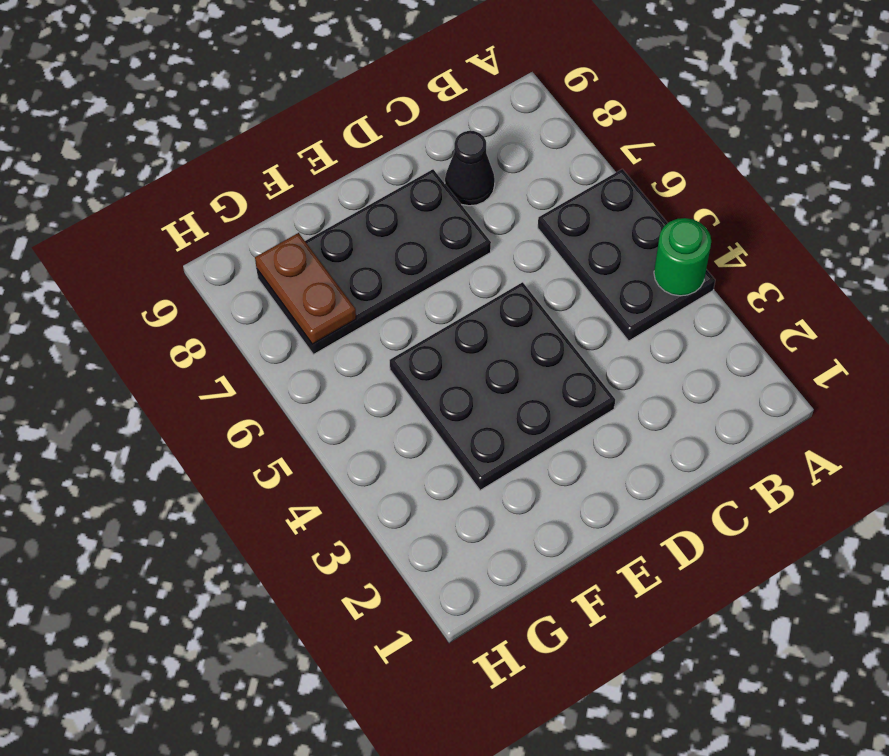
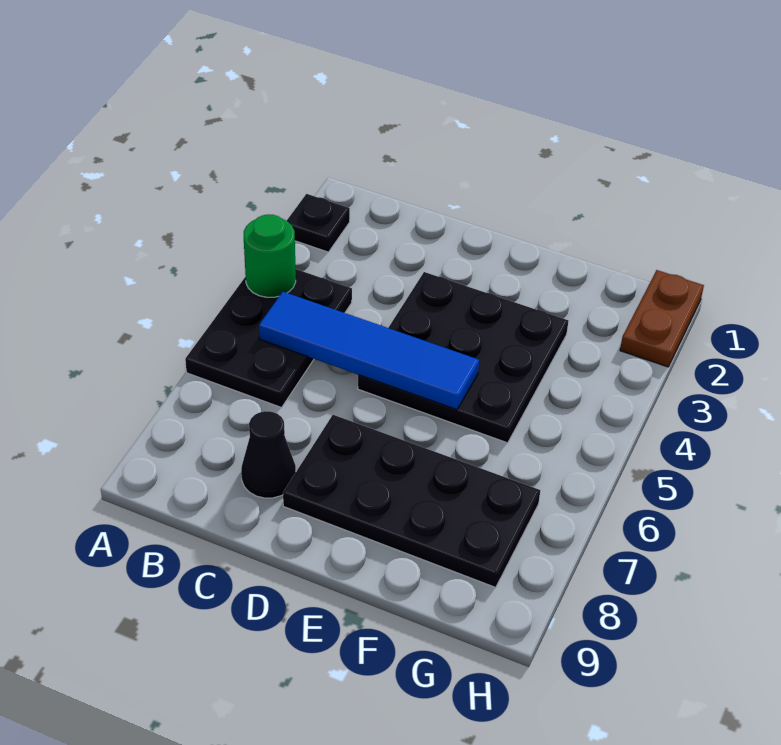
none -> black 1x1 plate [287,194,350,252]
none -> blue 1x4 tile [259,292,479,410]
brown 1x2 plate [255,233,356,344] -> brown 1x2 plate moved to [620,270,704,367]

